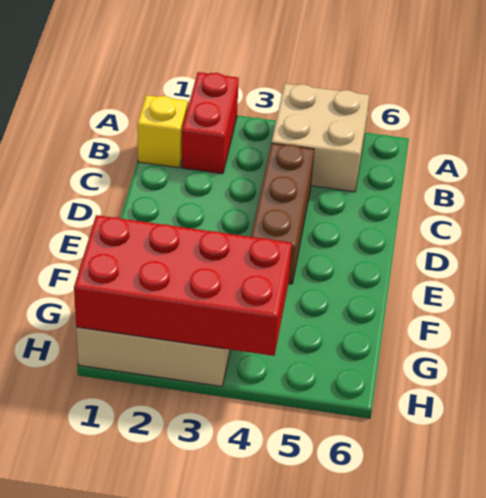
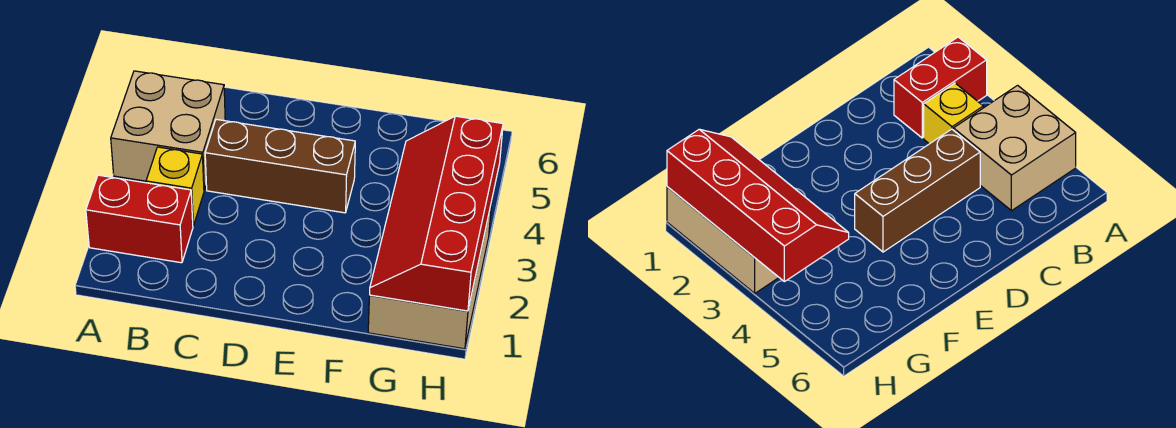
yellow 1x1 brick [137,95,188,168] -> yellow 1x1 brick moved to [146,147,204,226]
red 2x4 brick [74,215,292,356] -> red 2x4 slope [370,116,503,311]

